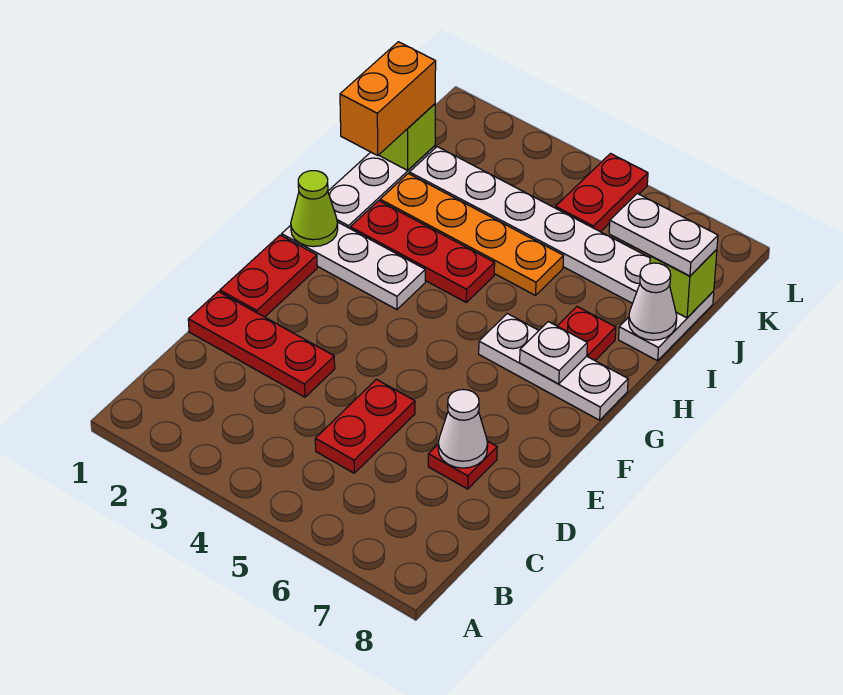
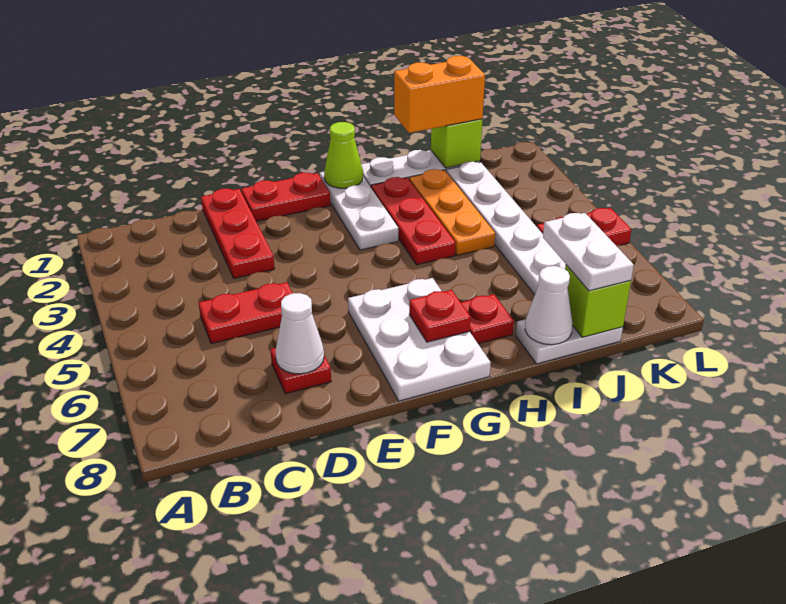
white 1x3 plate [479,314,628,420] -> white 2x3 plate [348,278,491,401]
white 1x1 plate [520,322,587,384] -> red 1x1 plate [409,290,471,342]
orange 1x4 plate [380,174,563,295] -> orange 1x3 plate [409,169,495,255]

